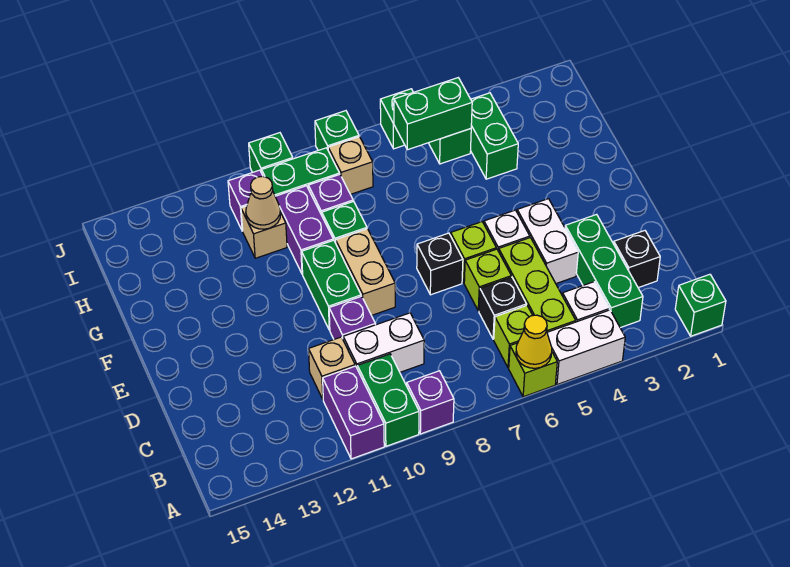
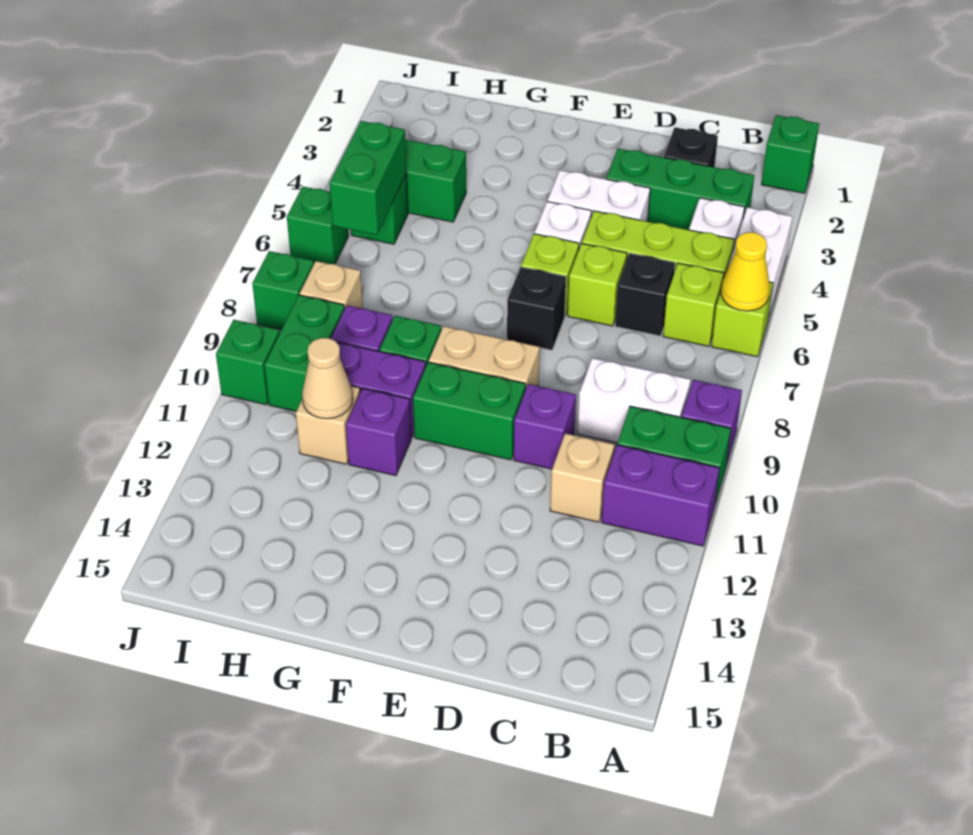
white 1x2 brick [343,313,424,372] -> white 1x2 brick turned to [577,358,691,443]
purple 1x1 brick [228,170,263,231] -> purple 1x1 brick moved to [346,388,411,476]

